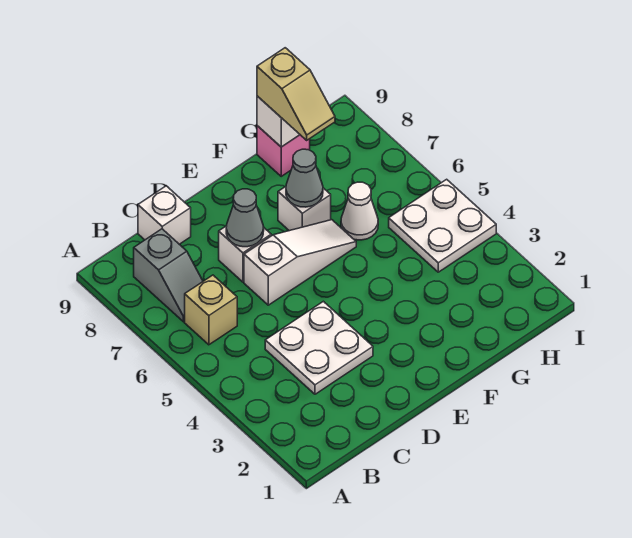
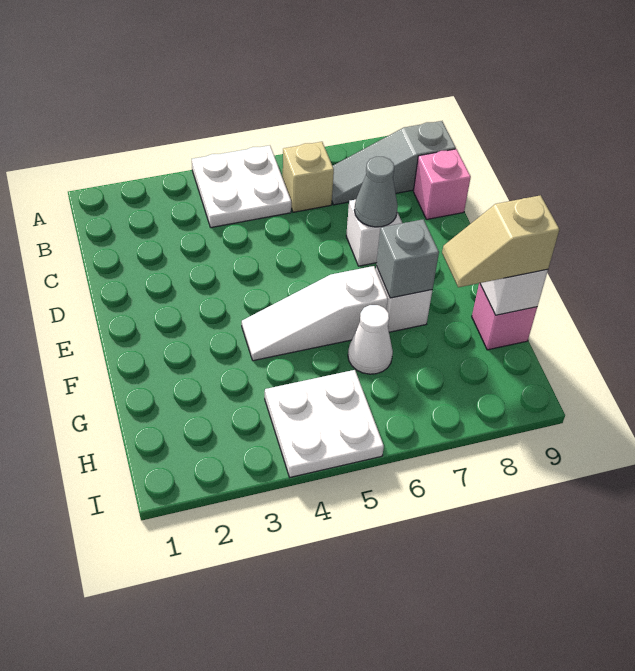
grey 1x2 slope [134,229,203,322] -> grey 1x3 slope [332,121,456,205]
white 2x2 plate [265,301,373,394] -> white 2x2 plate moved to [192,145,291,228]
white 1x1 brick [138,186,191,244] -> pink 1x1 brick [413,149,471,220]
white 1x3 slope [244,220,356,305] -> white 1x3 slope turned to [242,266,388,361]
grey 1x1 cone [286,149,323,207] -> grey 1x1 brick [376,219,439,298]

